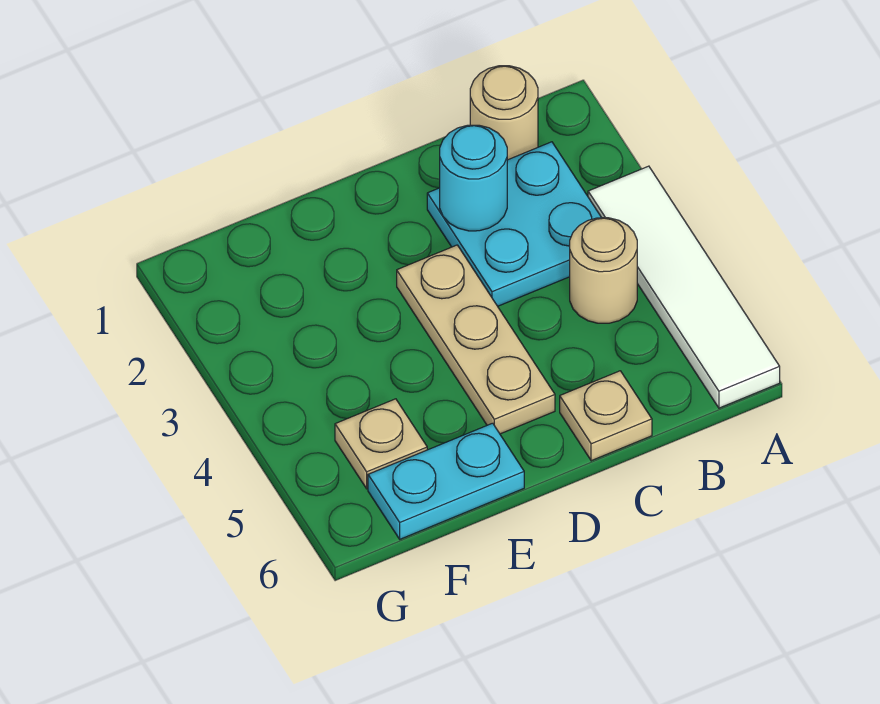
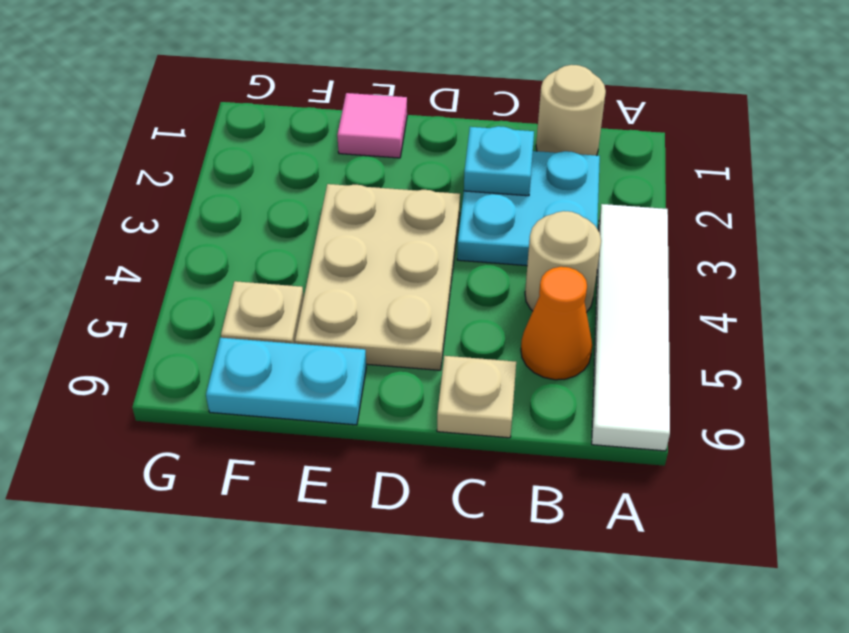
none -> orange 1x1 cone [521,267,592,380]
cyan 1x1 round brick [440,125,507,231] -> cyan 1x1 plate [464,126,534,196]
tan 1x3 plate [397,245,555,434] -> tan 2x3 plate [295,184,460,370]
none -> pink 1x1 tile [337,93,407,158]

